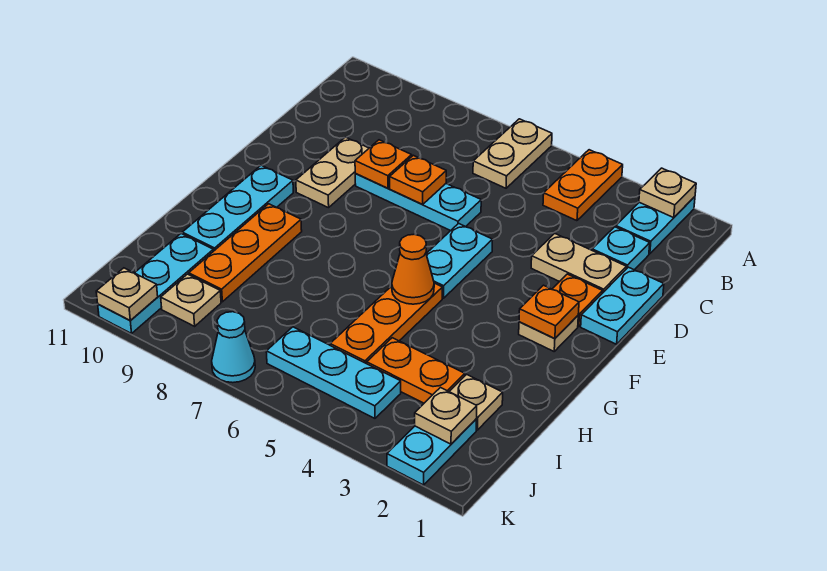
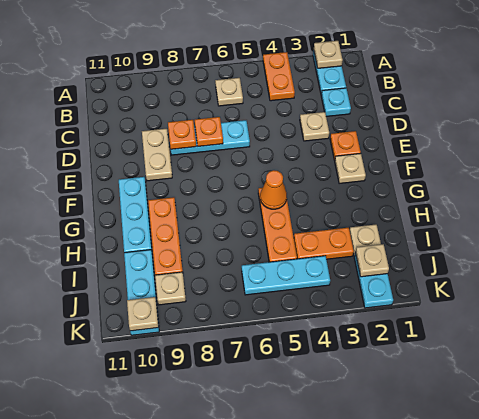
tan 1x2 plate [473,119,552,188] -> tan 1x1 plate [215,78,243,106]
cyan 1x2 plate [581,267,664,344] -> none
tan 1x2 plate [531,233,626,292] -> tan 1x1 plate [300,112,329,141]
cyan 1x2 plate [426,223,493,298] -> none
orange 1x1 plate [519,285,579,339] -> none
cyan 1x1 cone [212,312,255,383] -> none

